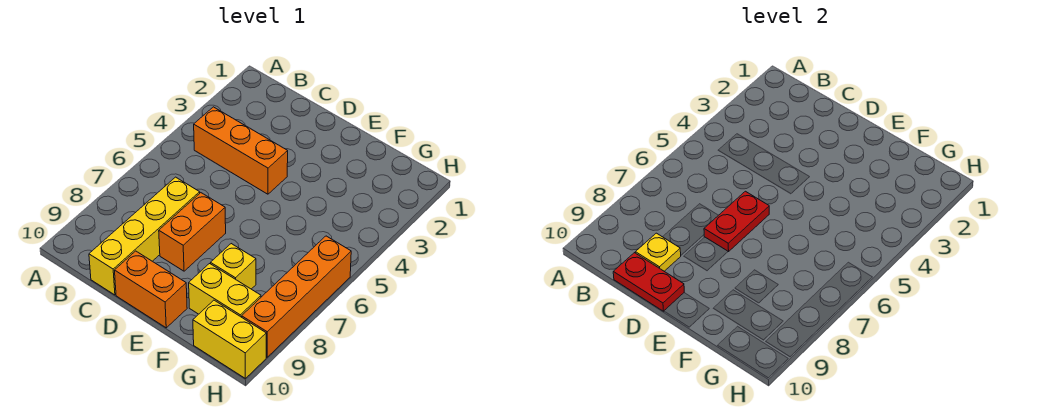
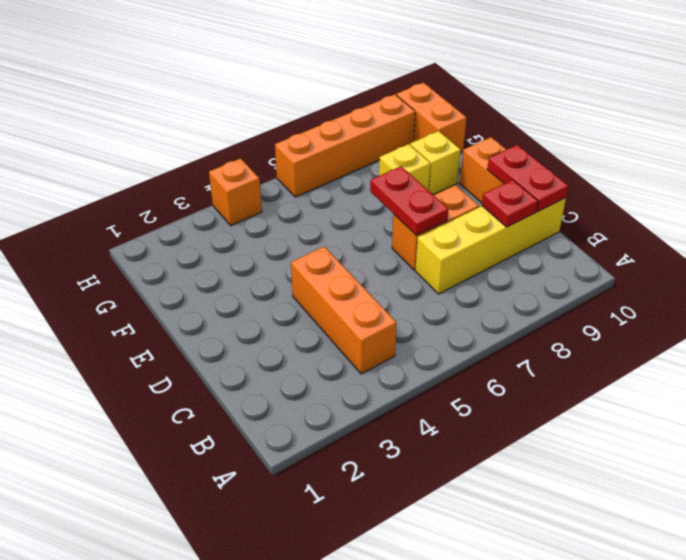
yellow 1x1 plate [636,233,681,271] -> red 1x1 plate [482,180,538,227]
red 1x2 plate [704,191,769,252] -> red 1x2 plate turned to [370,166,449,235]
yellow 1x2 brick [189,264,261,317] -> yellow 1x1 brick [410,131,461,195]
yellow 1x2 brick [193,300,266,378] -> orange 1x2 brick [396,83,466,152]
none -> orange 1x1 brick [209,158,262,226]

